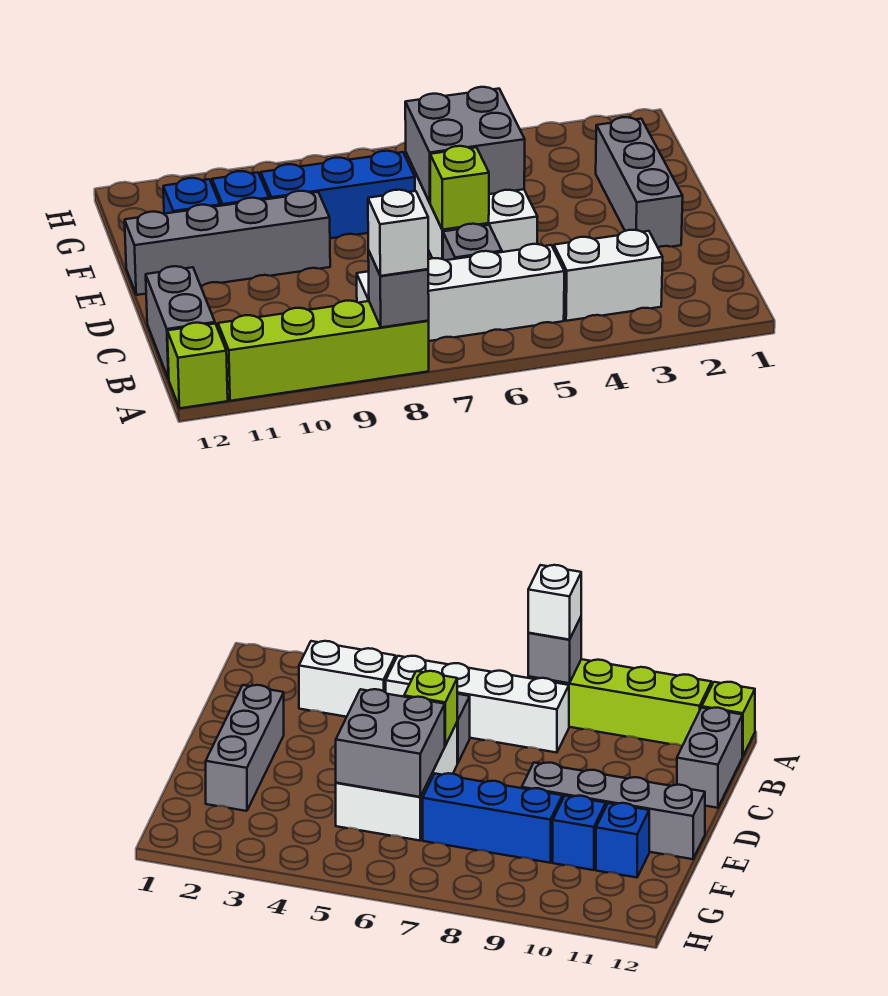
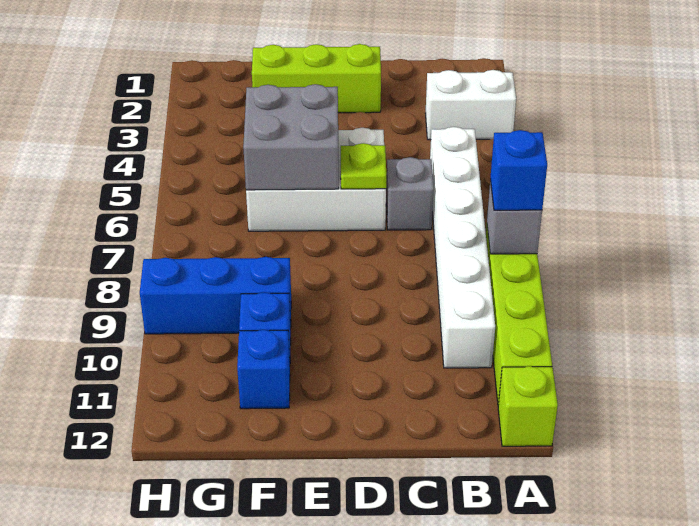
white 1x1 brick [368,190,428,276] -> blue 1x1 brick [490,130,547,210]
white 1x2 brick [554,230,663,321] -> white 1x2 brick turned to [425,70,516,140]
white 1x4 brick [357,244,564,341] -> white 1x6 brick [430,127,495,368]
grey 1x2 brick [146,266,215,379] -> none
grey 1x3 brick [596,117,683,247] -> lime 1x3 brick [252,44,381,113]
lime 1x1 brick [430,146,489,230] -> lime 1x1 plate [341,143,386,189]
grey 1x4 brick [125,191,330,295] -> none
blue 1x3 brick [261,151,415,238] -> blue 1x3 brick turned to [140,257,291,334]

